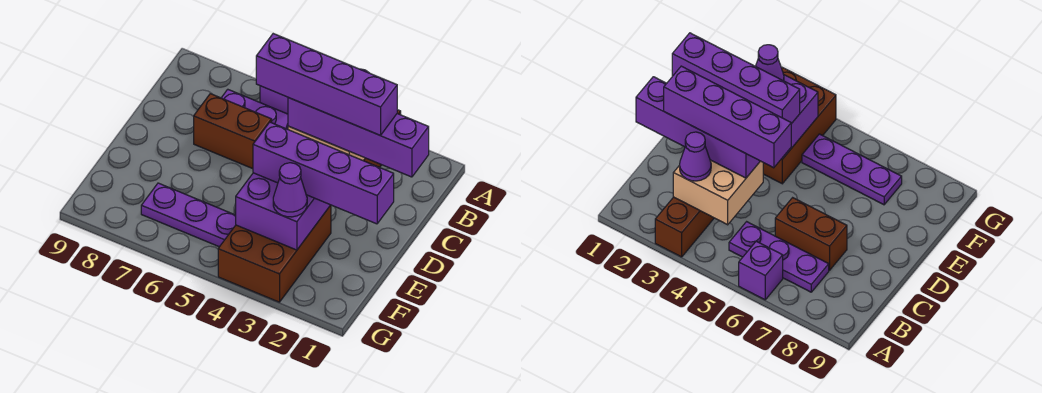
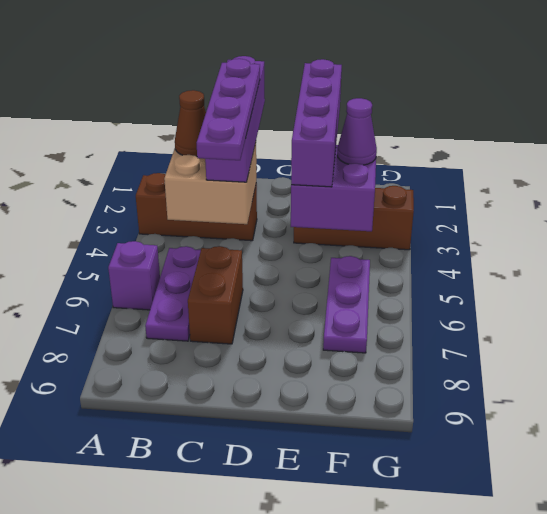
purple 1x1 cone [680,132,711,181] -> brown 1x1 cone [175,90,206,157]
purple 1x4 brick [256,34,397,135] -> purple 1x4 plate [197,59,260,160]
brown 2x3 brick [218,205,331,302] -> brown 1x3 brick [294,186,414,250]

